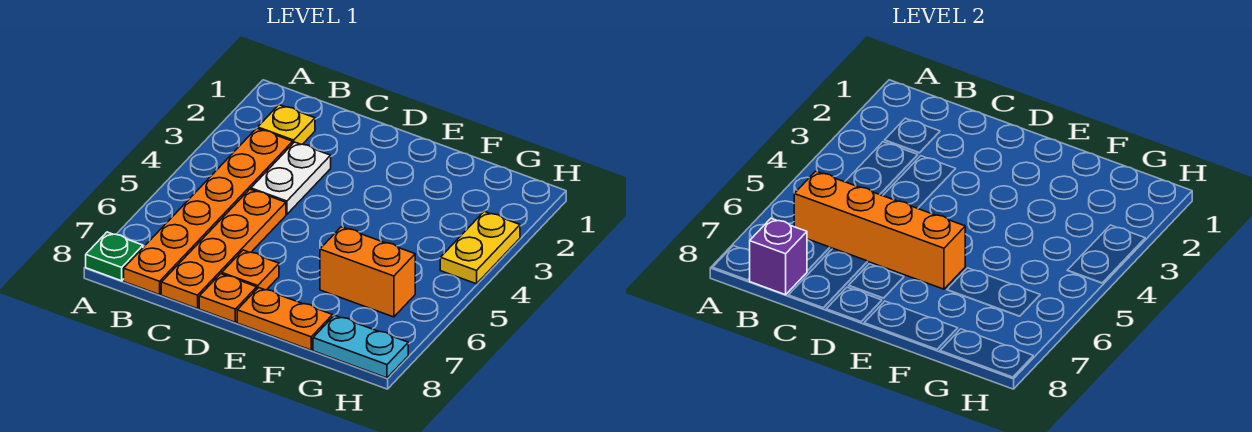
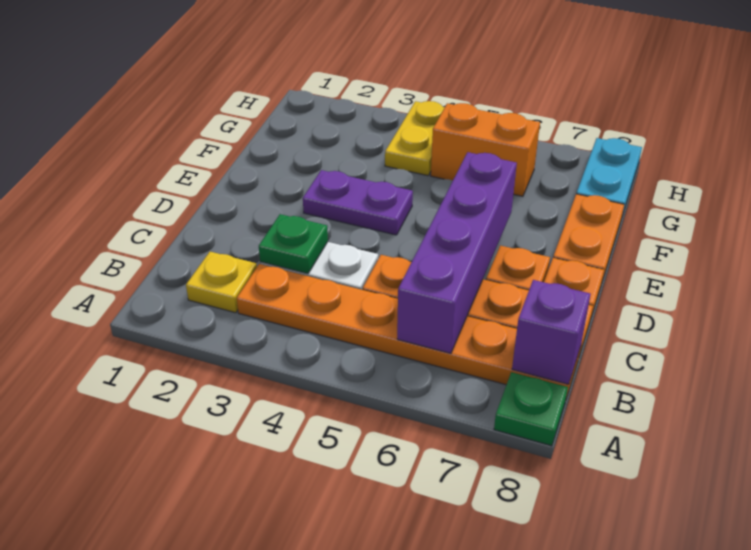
orange 1x4 brick [794,171,965,289] -> purple 1x4 brick [397,152,517,353]
none -> green 1x1 plate [259,214,328,274]
none -> purple 1x2 plate [303,170,413,235]
orange 1x2 brick [320,227,415,317] -> orange 1x2 brick turned to [431,103,540,196]
yellow 1x2 plate [440,212,520,284] -> yellow 1x2 plate turned to [385,101,445,176]

